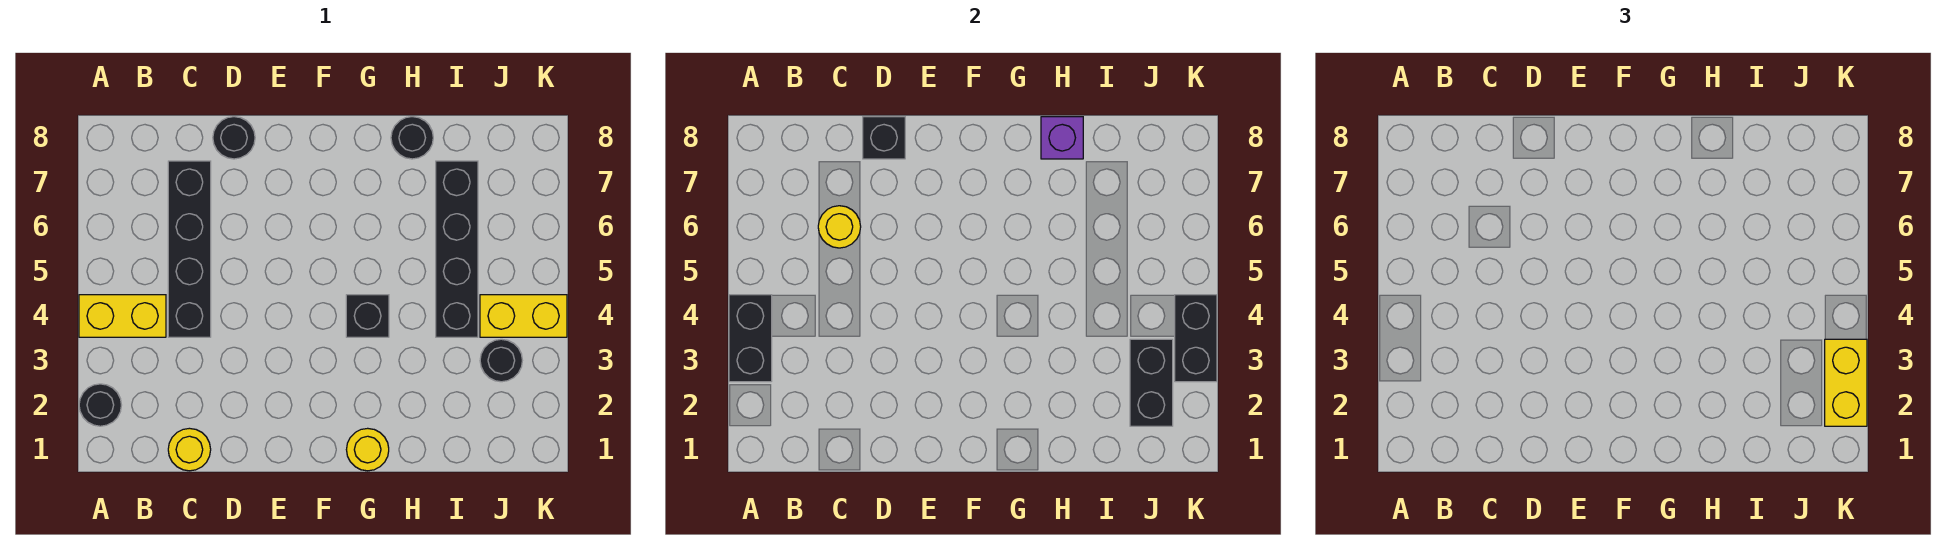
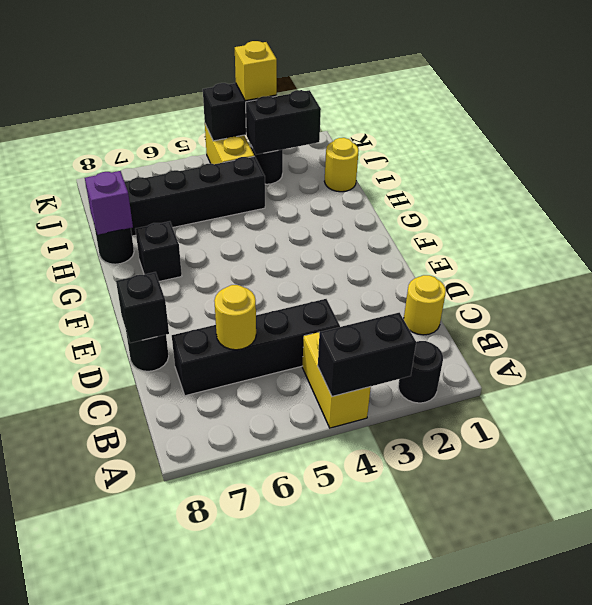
yellow 1x1 round brick [346,428,389,471] -> yellow 1x1 round brick moved to [324,138,359,192]
black 1x1 brick [346,295,389,337] -> black 1x1 brick moved to [135,221,182,281]
yellow 1x2 brick [1825,339,1867,426] -> yellow 1x1 brick [235,41,277,101]

